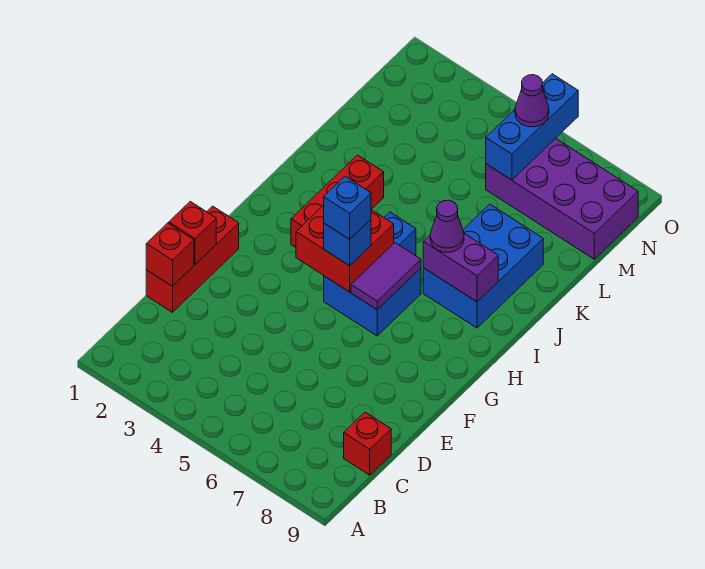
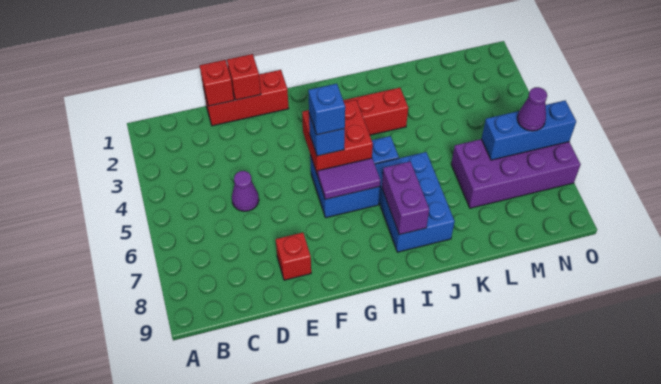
red 1x1 brick [344,412,391,475] -> red 1x1 brick moved to [276,233,311,280]
blue 2x3 brick [423,204,543,328] -> blue 2x3 brick turned to [375,152,455,252]
purple 1x1 cone [430,200,464,253] -> purple 1x1 cone moved to [232,171,259,211]
purple 2x4 brick [486,138,638,259] -> purple 2x4 brick turned to [451,139,581,208]

